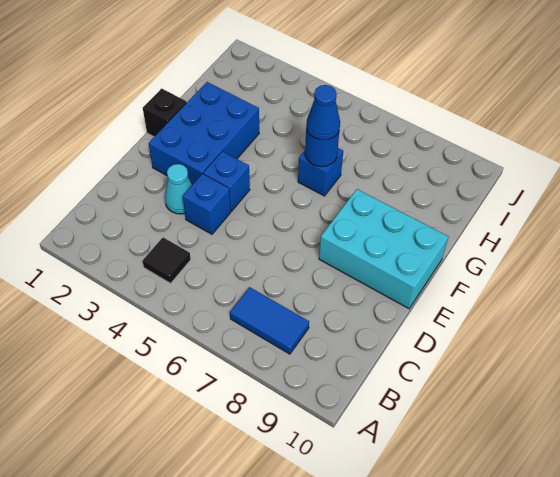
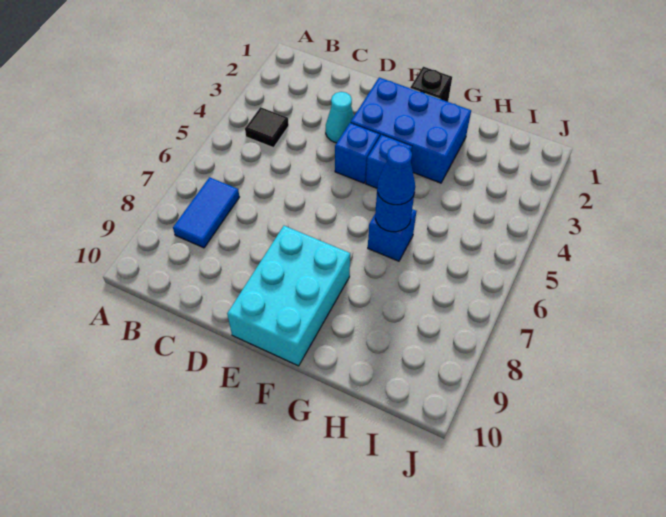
blue 1x1 brick [183,174,231,234] -> blue 1x1 brick moved to [366,135,412,188]

